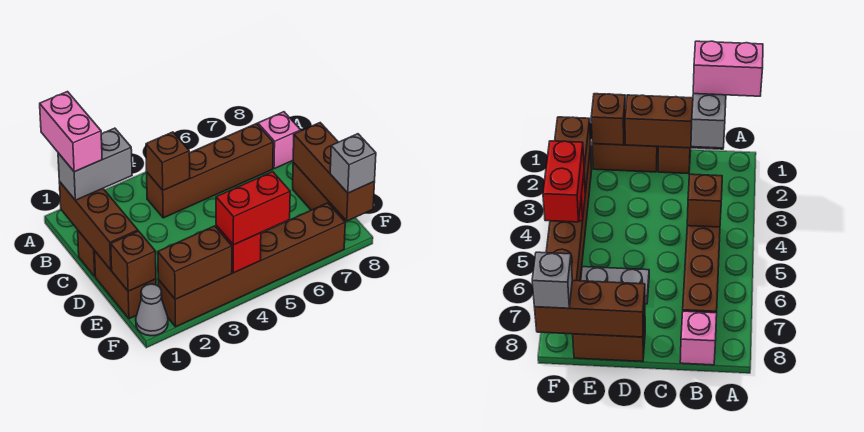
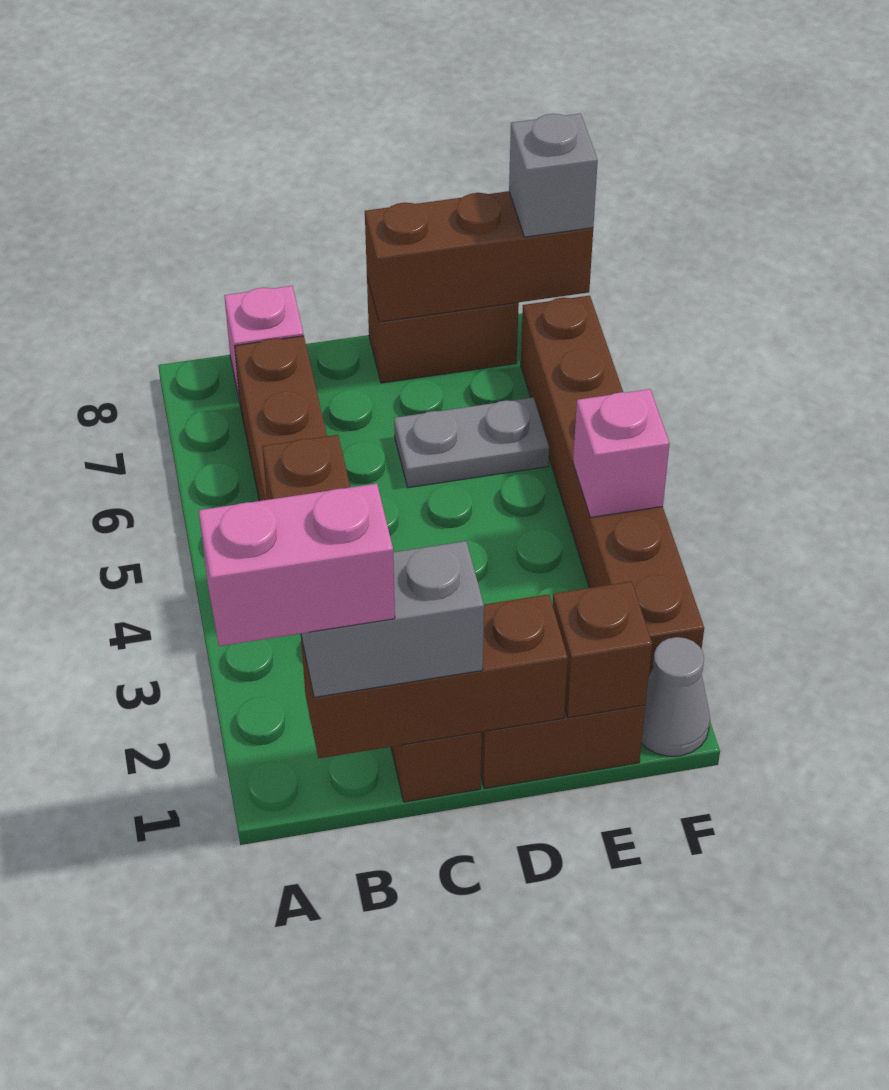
grey 1x2 brick [58,128,132,200] -> grey 1x2 brick turned to [301,541,484,697]
brown 1x2 brick [158,226,232,299] -> none
red 1x1 brick [216,226,261,273] -> pink 1x1 brick [573,389,670,517]
red 1x2 brick [216,172,290,245] -> none

